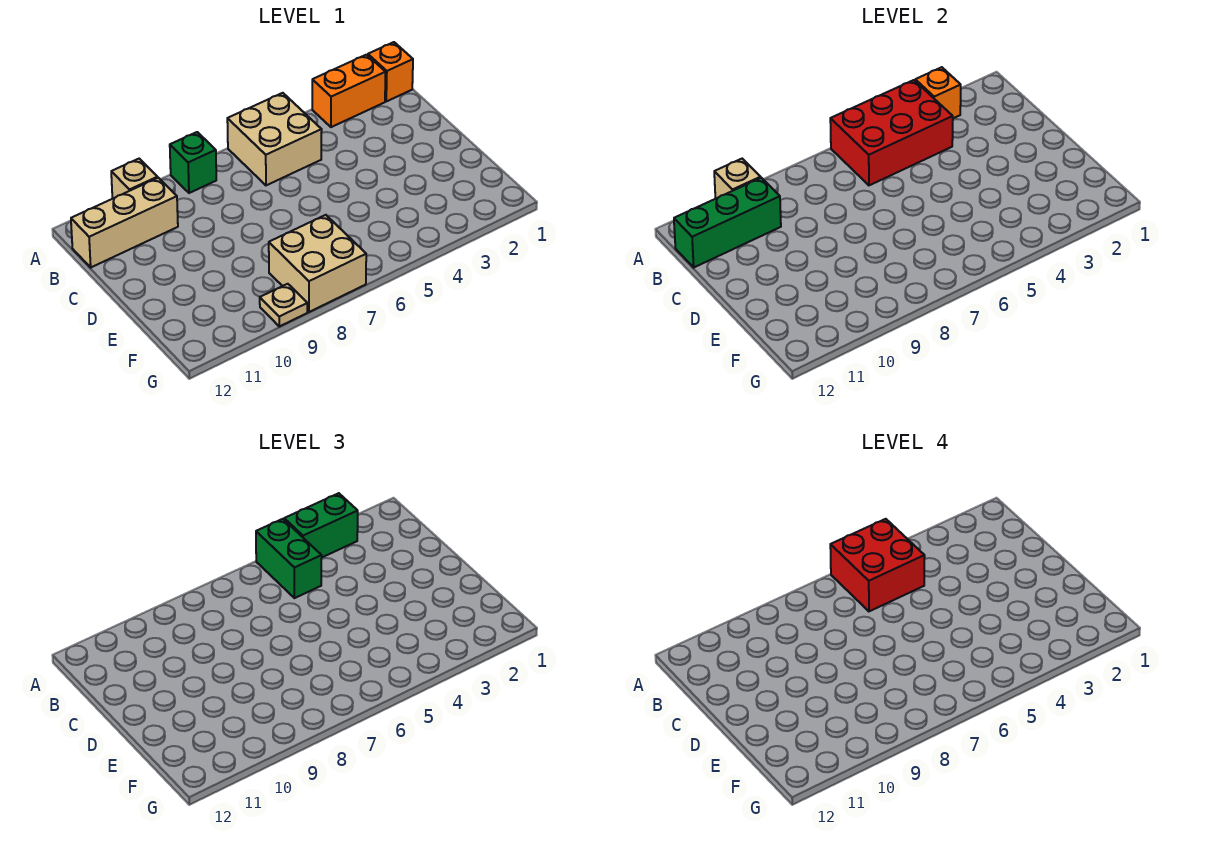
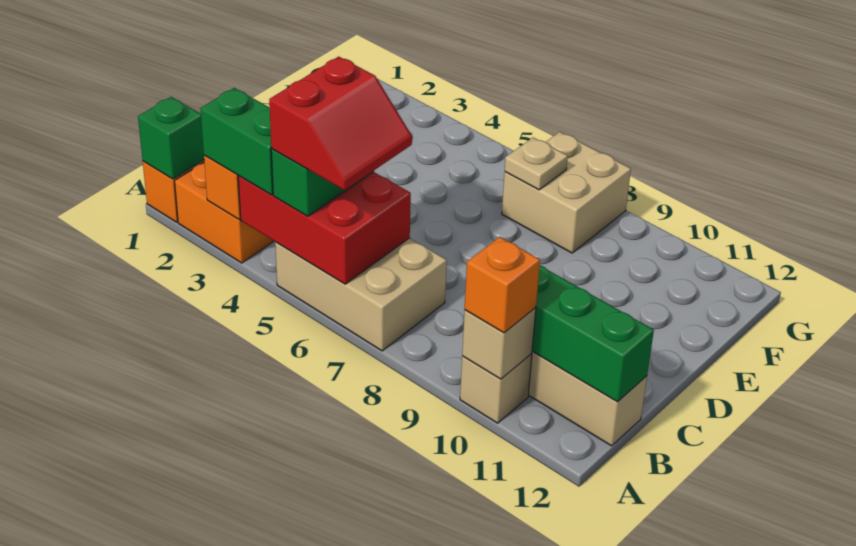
tan 2x2 brick [227,93,322,185] -> tan 2x3 brick [275,238,447,351]
red 2x2 brick [830,519,925,611] -> red 2x2 slope [269,57,412,190]
green 1x1 brick [170,132,216,193] -> green 1x1 brick moved to [138,97,204,179]
none -> orange 1x1 brick [465,237,540,333]
tan 1x1 plate [260,284,307,326] -> tan 1x1 plate moved to [505,138,568,190]

